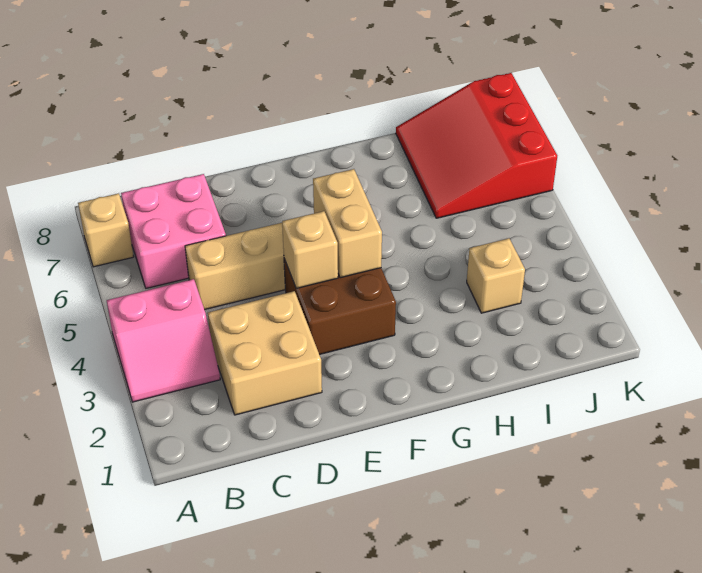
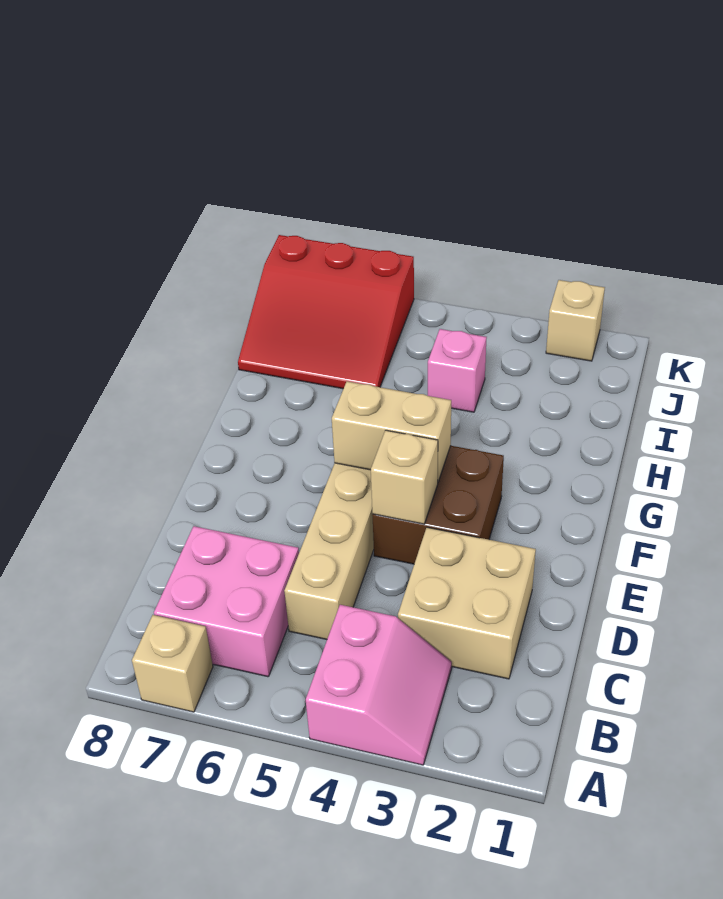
tan 1x1 brick [467,238,525,313] -> tan 1x1 brick moved to [546,280,605,361]
none -> pink 1x1 brick [428,329,487,412]

